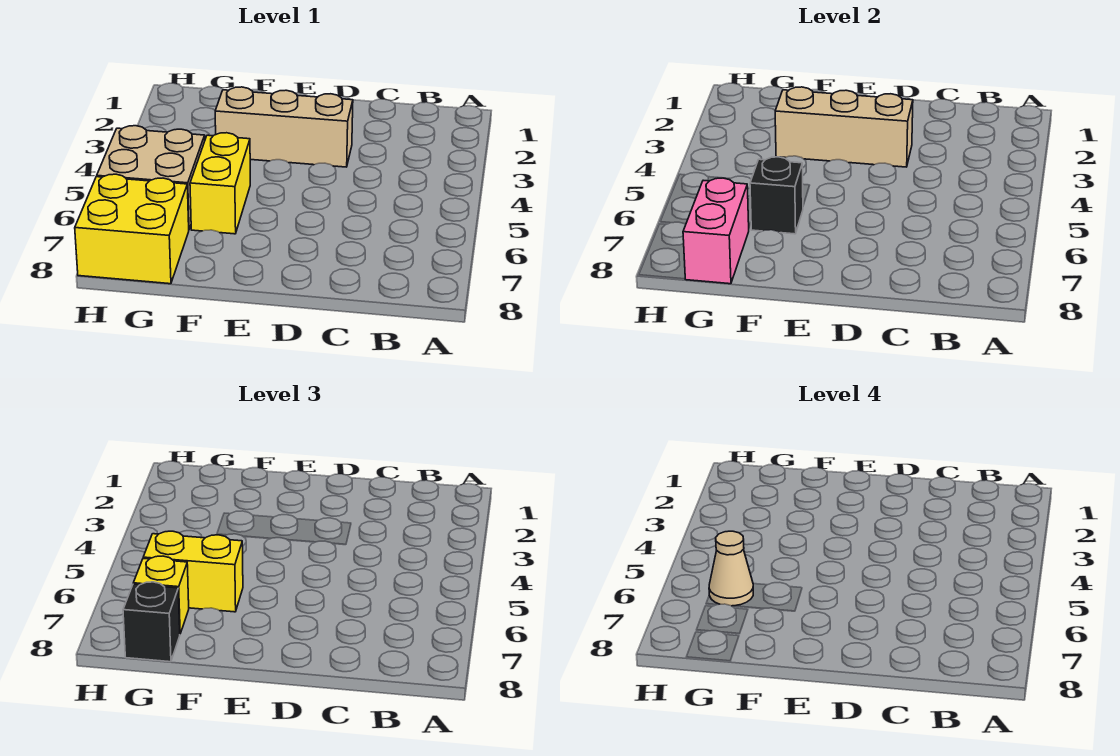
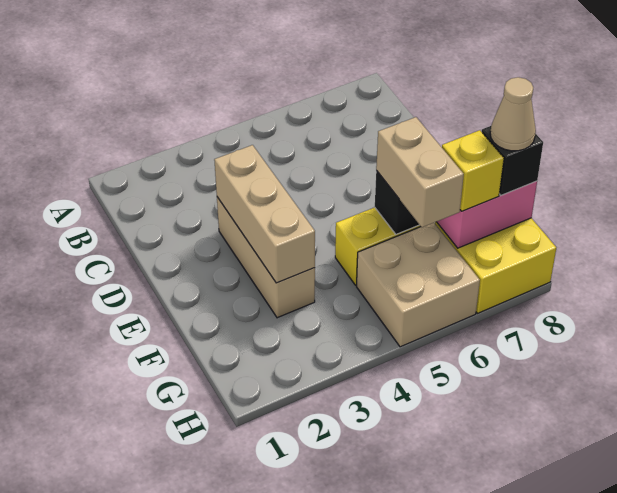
yellow 1x2 brick [143,531,243,612] -> tan 1x2 brick [376,117,464,227]
tan 1x1 cone [709,531,753,606] -> tan 1x1 cone moved to [490,77,536,151]

